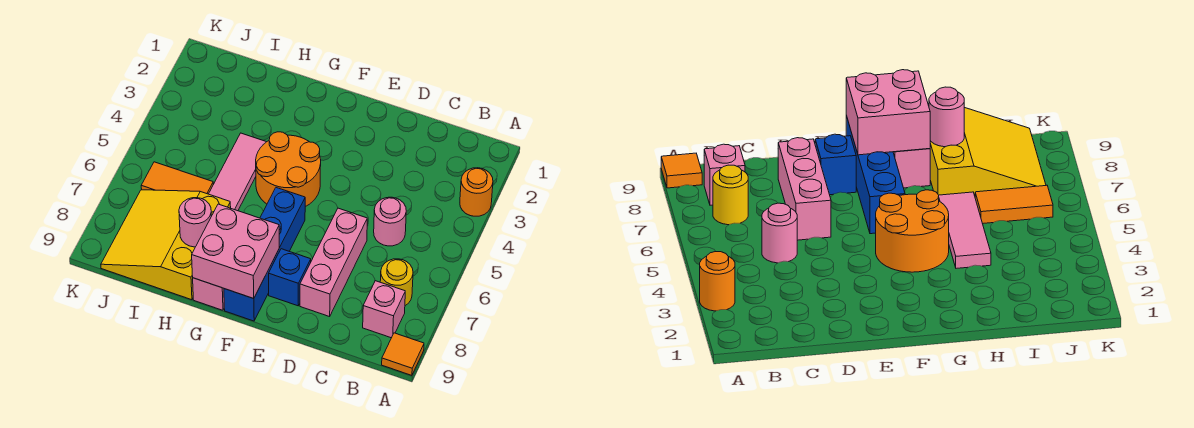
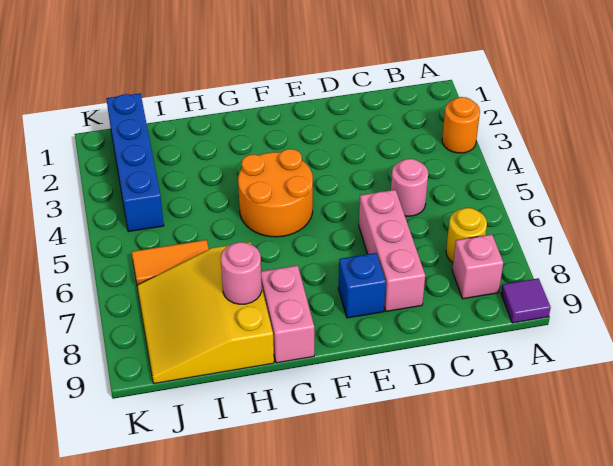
orange 1x1 tile [382,333,424,375] -> purple 1x1 tile [501,278,551,323]
blue 1x4 brick [224,188,305,321] -> blue 1x4 brick moved to [106,93,164,232]
pink 2x2 brick [192,204,279,298] -> none
pink 1x3 tile [209,133,266,211] -> none

